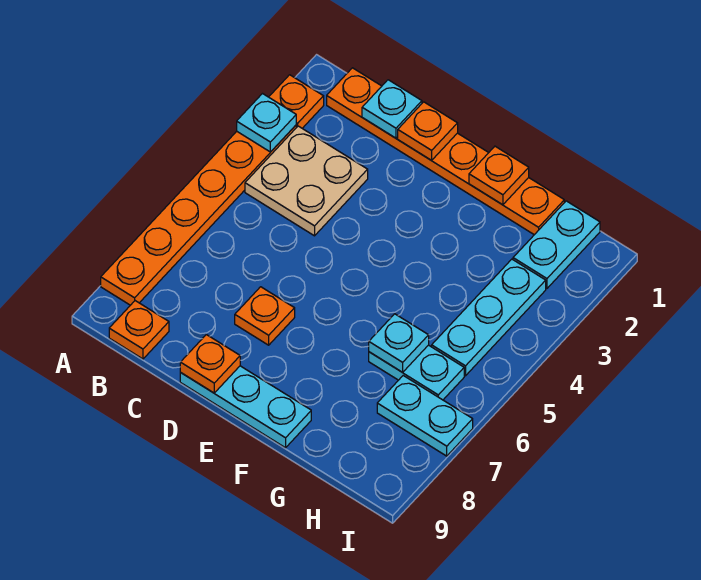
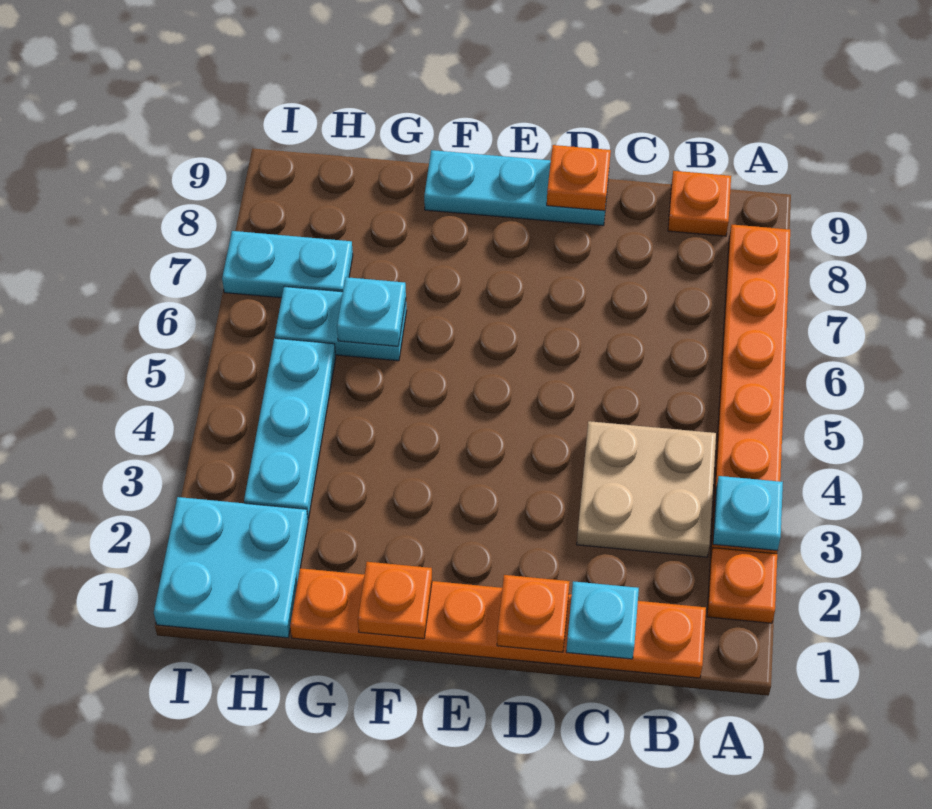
orange 1x1 plate [235,287,295,345] -> none
cyan 1x2 plate [513,201,600,288] -> cyan 2x2 plate [154,497,308,638]

